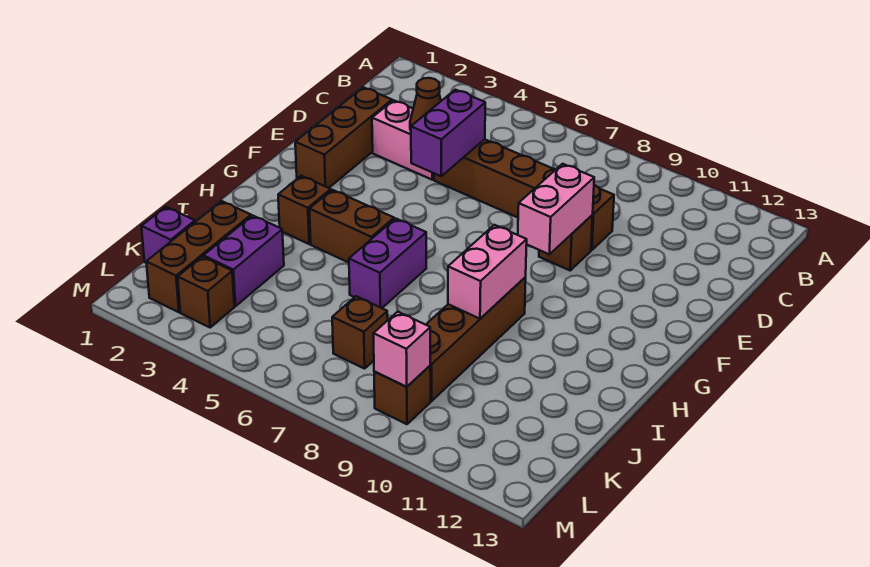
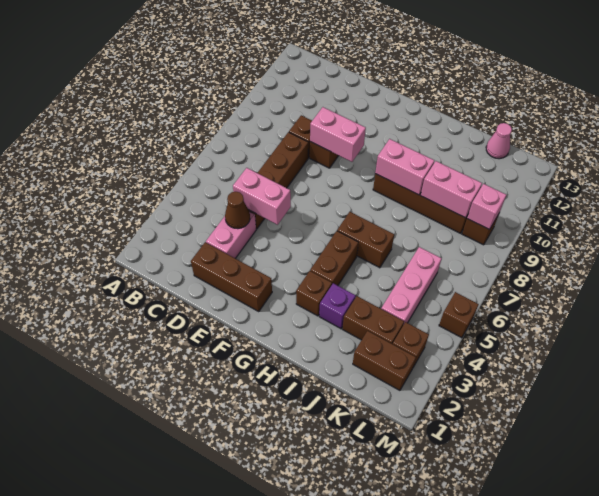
purple 1x2 brick [411,90,485,176] -> pink 1x2 brick [233,168,291,225]
purple 1x2 brick [349,218,426,308] -> brown 1x2 brick [337,212,394,268]
brown 1x3 brick [146,201,251,312] -> brown 1x2 brick [353,331,416,390]
purple 1x2 brick [204,215,284,306] -> brown 1x2 brick [342,296,404,344]
none -> pink 1x2 brick [420,161,482,218]
purple 1x1 brick [142,207,195,263] -> purple 1x1 brick moved to [319,283,355,329]
none -> pink 1x3 brick [381,247,442,325]
brown 1x1 brick [332,296,388,369] -> brown 1x1 brick moved to [439,292,479,338]
none -> pink 1x1 cone [486,123,512,159]

